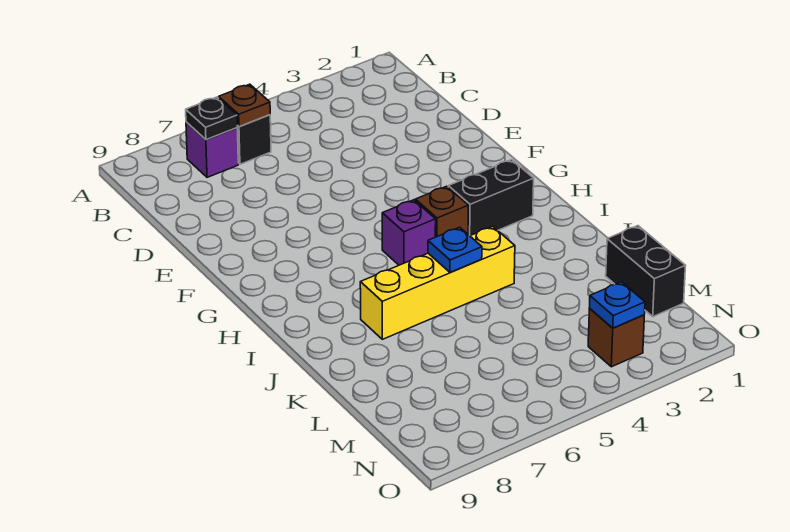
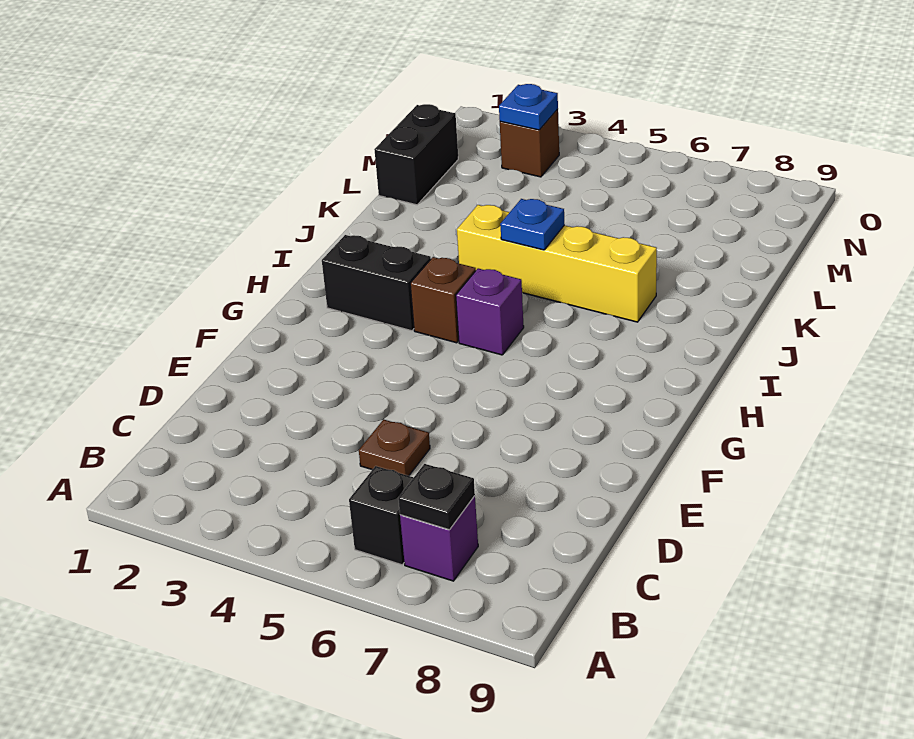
brown 1x1 plate [219,84,270,127] -> brown 1x1 plate moved to [359,419,430,476]

